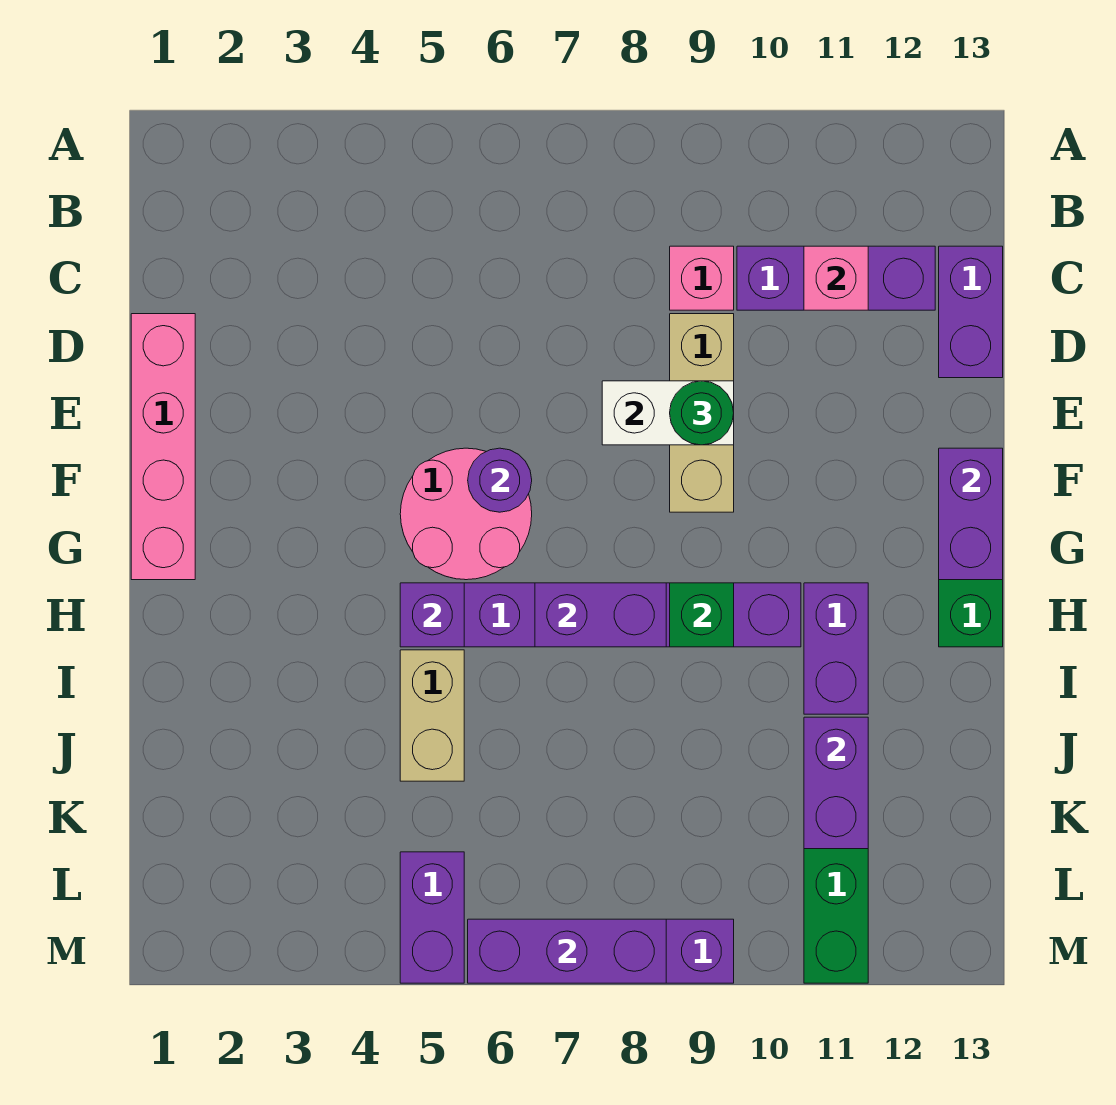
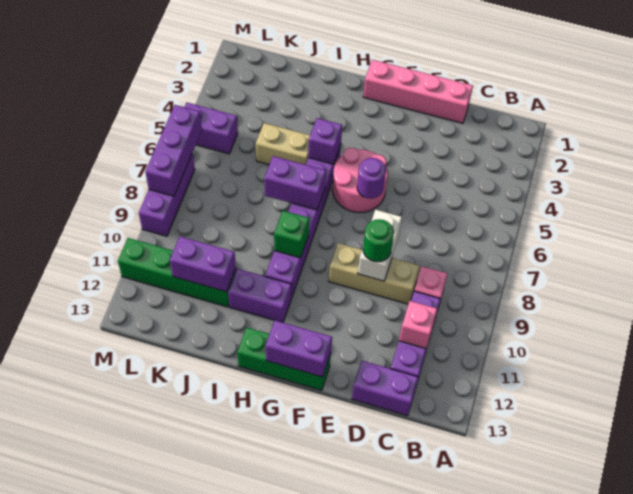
purple 1x2 brick [535,583,666,647] -> purple 1x2 brick turned to [264,156,326,210]

